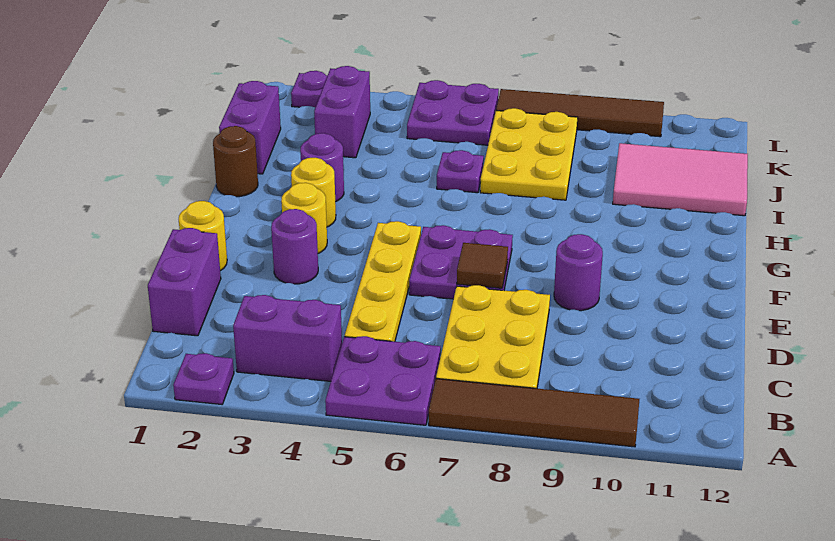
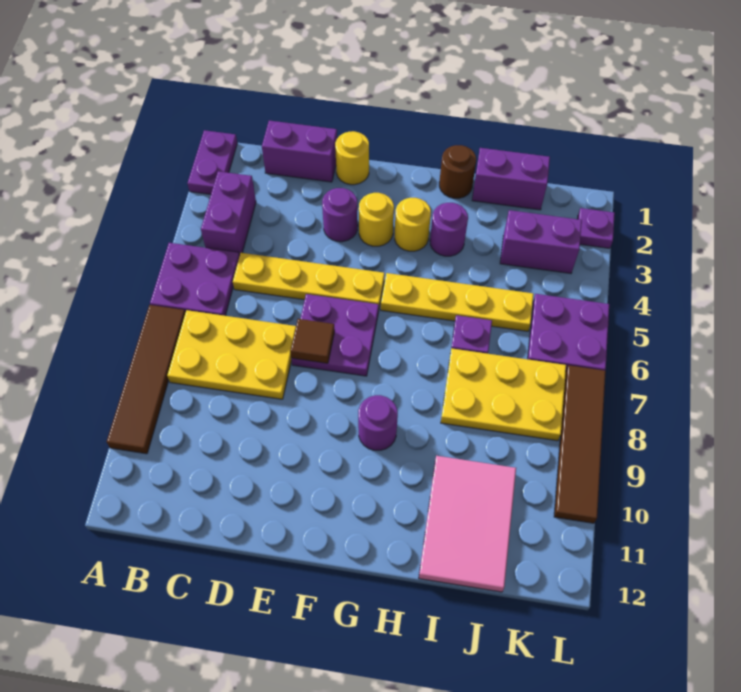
purple 1x1 plate [173,353,234,404] -> purple 1x2 plate [188,130,237,194]
purple 1x1 round brick [554,234,603,311] -> purple 1x1 round brick moved to [358,395,398,450]
none -> yellow 1x4 plate [381,273,534,331]

